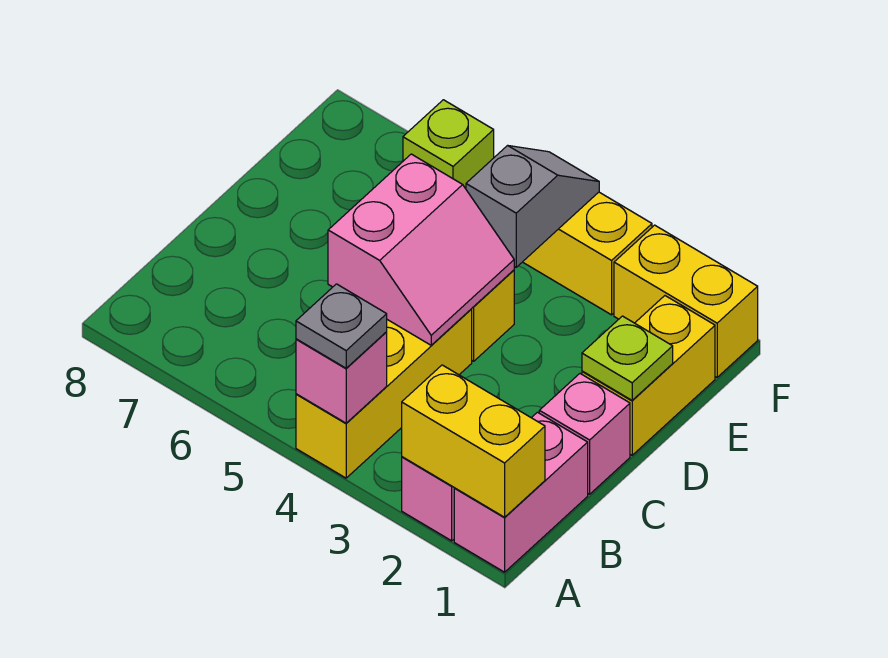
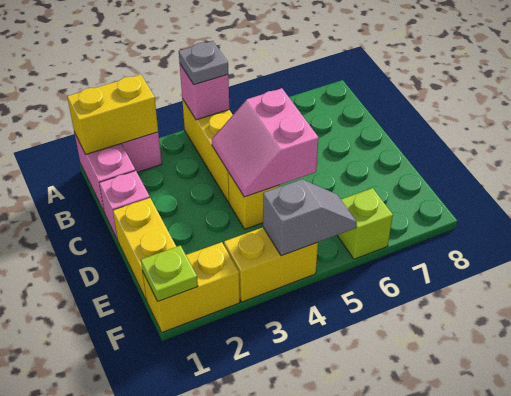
lime 1x1 plate [582,316,673,400] -> lime 1x1 plate moved to [141,245,198,301]
grey 1x2 slope [466,145,599,267] -> grey 1x2 slope turned to [263,179,357,256]

